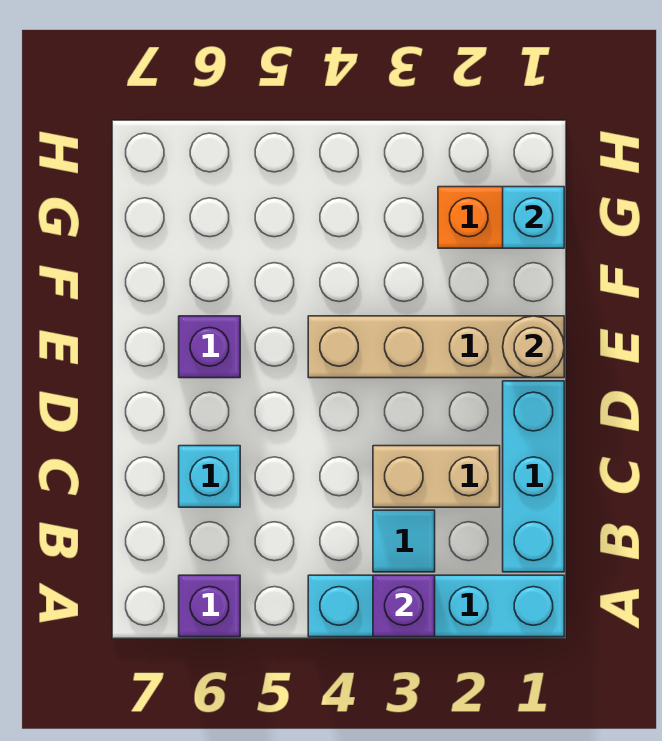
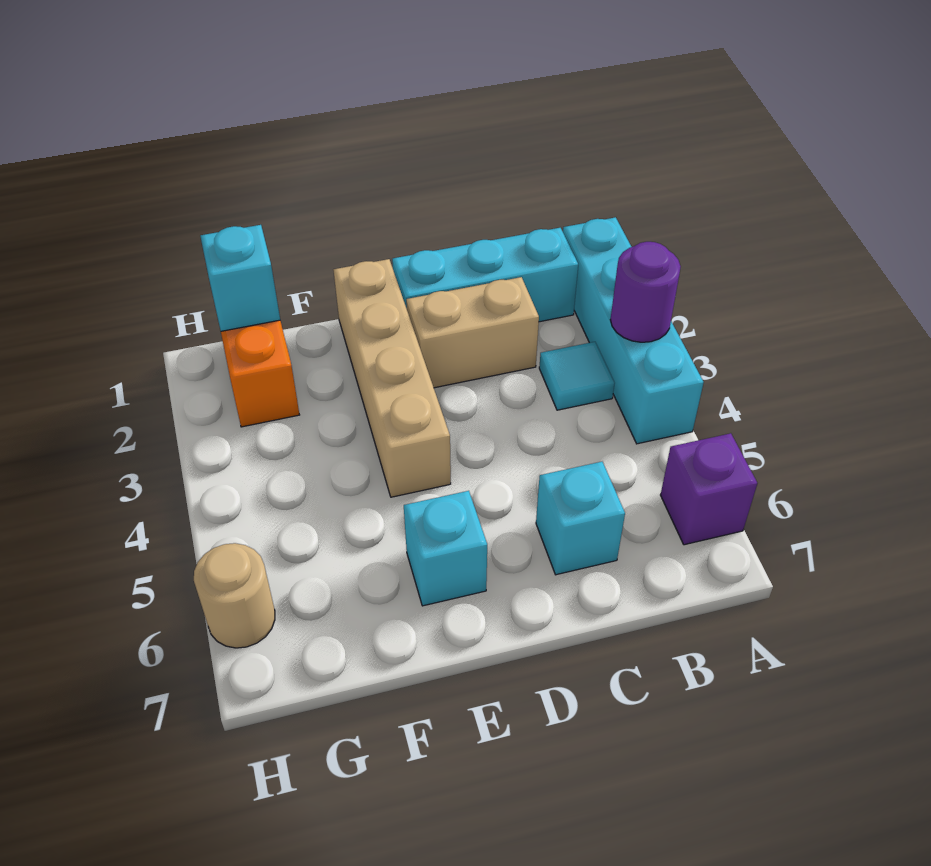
purple 1x1 brick [373,575,435,637] -> purple 1x1 round brick [610,242,681,342]
tan 1x2 brick [373,446,500,507] -> tan 1x2 brick turned to [406,277,539,388]
tan 1x1 round brick [503,316,564,378] -> tan 1x1 round brick moved to [194,543,275,648]
purple 1x1 brick [179,316,240,378] -> cyan 1x1 brick [404,491,487,606]

